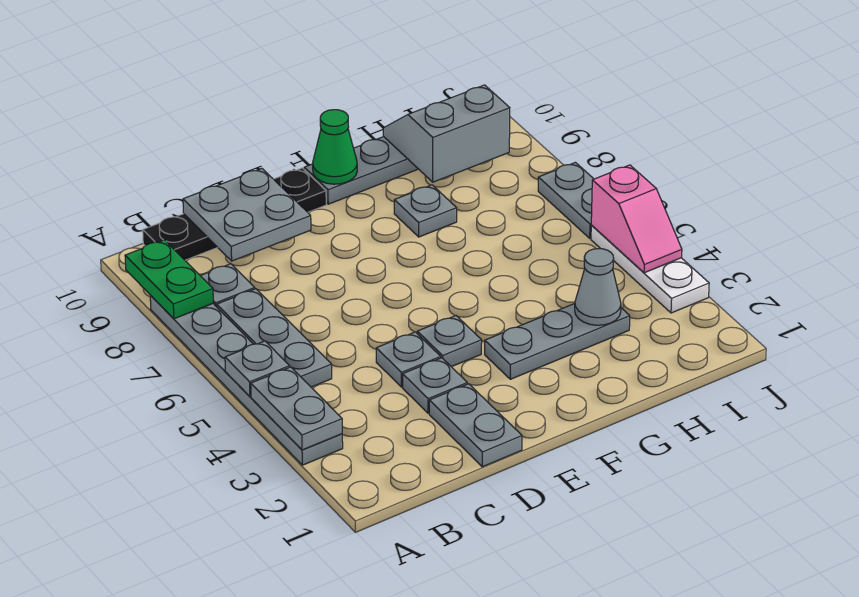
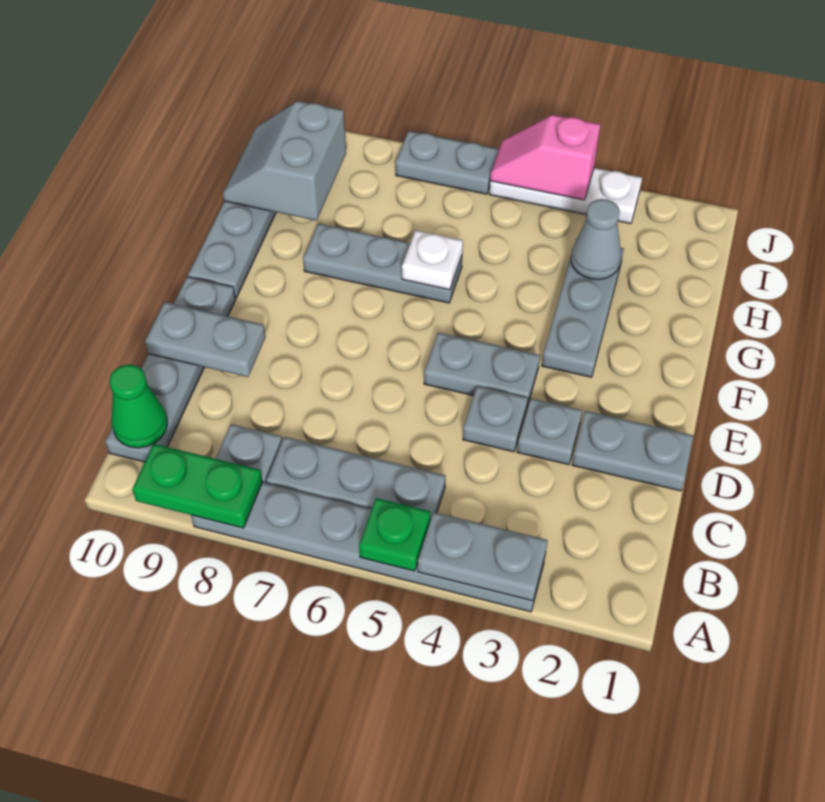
grey 1x1 plate [225,341,290,396] -> green 1x1 plate [359,498,430,571]
black 1x4 plate [143,168,326,260] -> grey 1x4 plate [105,277,236,462]
grey 2x2 plate [183,169,311,261] -> grey 1x2 plate [145,302,266,377]
grey 1x1 plate [417,316,482,367] -> grey 1x2 plate [424,332,540,406]
green 1x1 cone [313,110,357,184] -> green 1x1 cone moved to [109,365,167,448]
none -> white 1x1 plate [402,230,463,290]
grey 1x1 plate [394,185,457,237] -> grey 1x3 plate [303,224,462,303]
pink 1x2 slope [591,165,682,273] -> pink 1x2 slope turned to [490,115,601,200]

